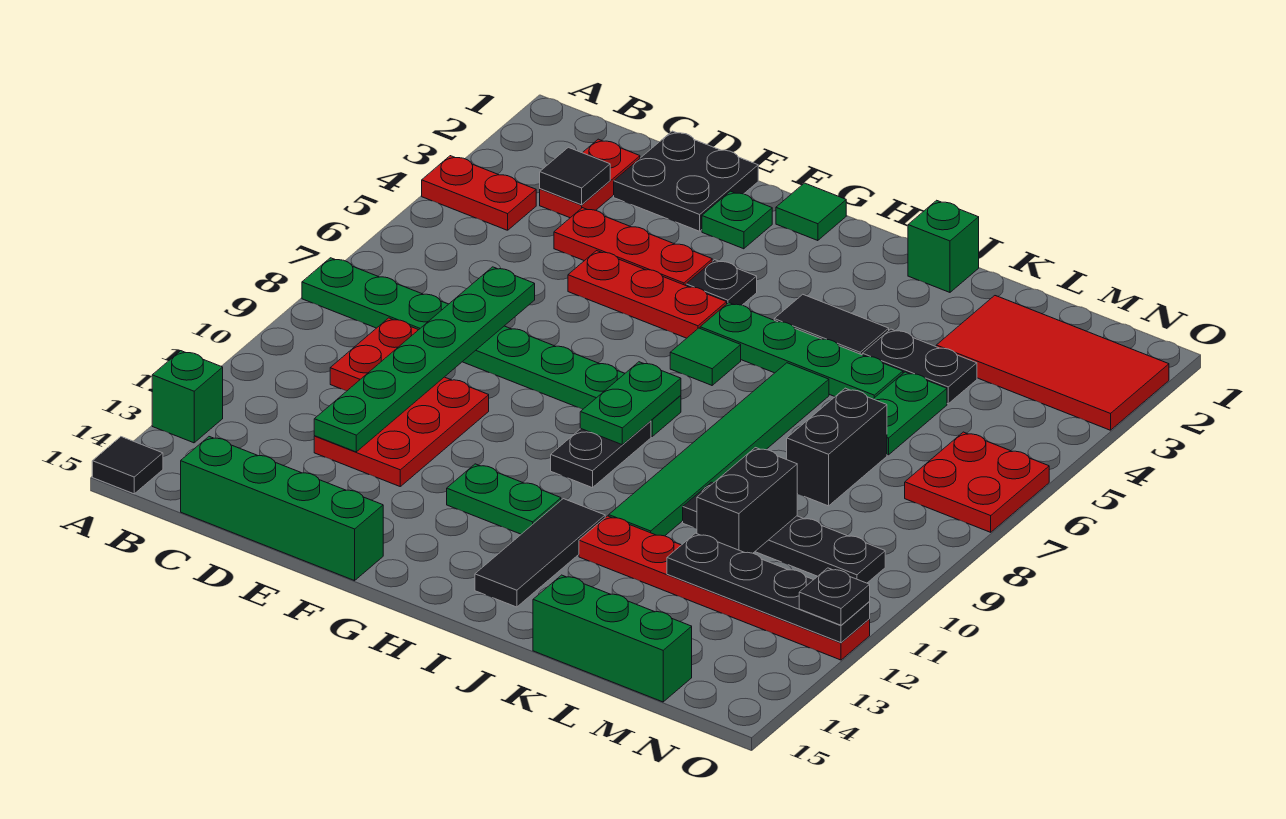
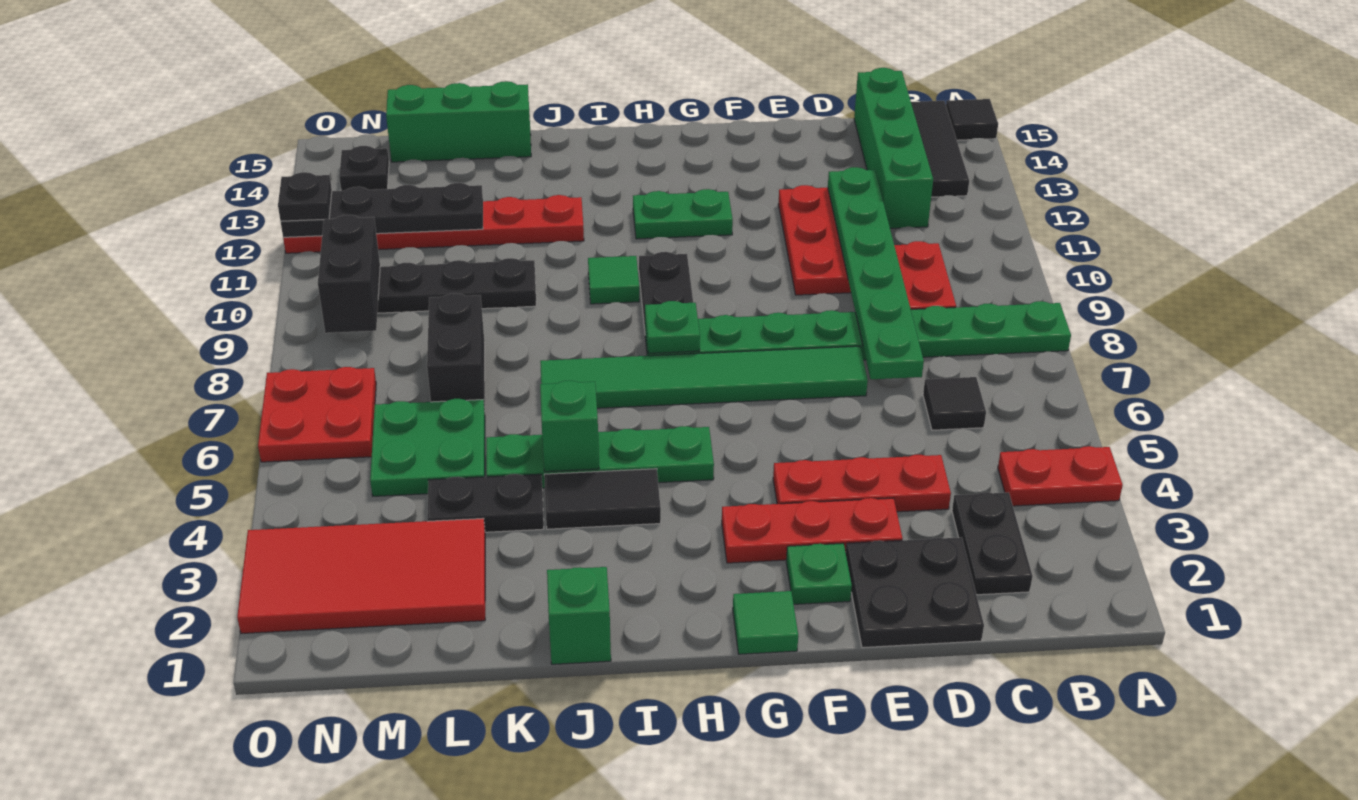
green 1x1 brick [152,351,223,443] -> green 1x1 brick moved to [540,381,599,472]
red 1x2 plate [540,139,640,218] -> black 1x2 plate [952,492,1033,595]
black 1x1 tile [540,147,610,205] -> black 1x1 tile moved to [923,377,986,430]
green 1x4 brick [181,437,383,581] -> green 1x4 brick turned to [854,68,933,228]
red 1x3 plate [568,251,727,338] -> red 1x3 plate moved to [722,498,903,563]
black 1x1 plate [686,260,757,305] -> black 1x1 plate moved to [339,146,389,191]
green 1x1 tile [670,328,741,385] -> green 1x1 tile moved to [588,256,639,304]
green 1x2 plate [580,362,681,445] -> green 1x1 plate [645,301,700,354]
black 1x3 tile [475,499,605,607] -> black 1x3 tile moved to [911,101,969,197]
green 1x6 tile [609,363,829,536] -> green 1x6 tile turned to [540,346,868,408]
green 1x2 plate [874,372,947,455] -> green 2x2 plate [370,399,485,496]
black 1x2 brick [697,448,797,553] -> black 1x2 brick moved to [318,215,380,333]

